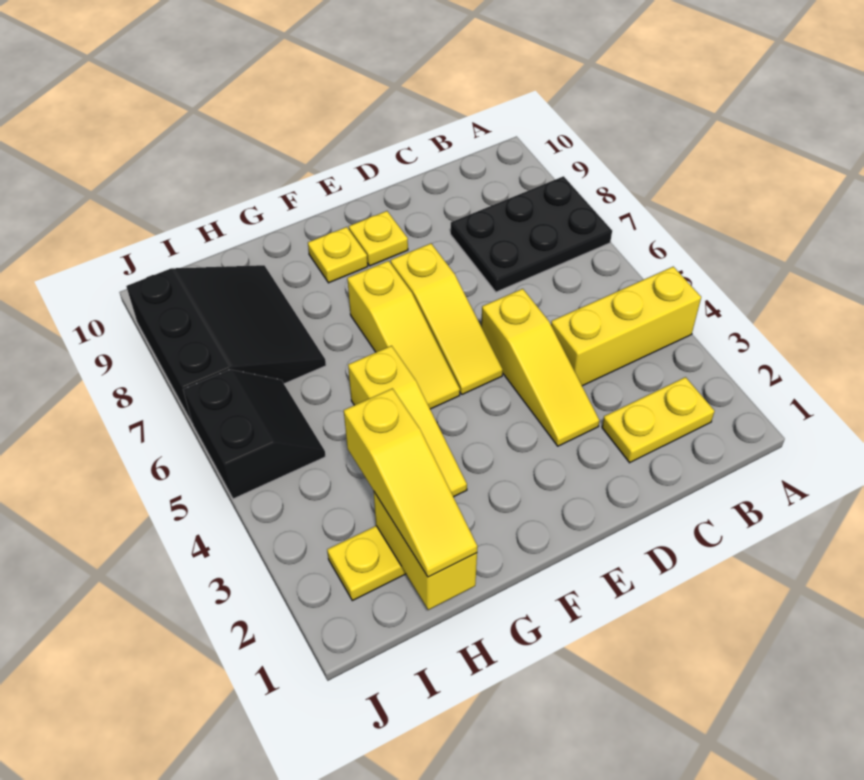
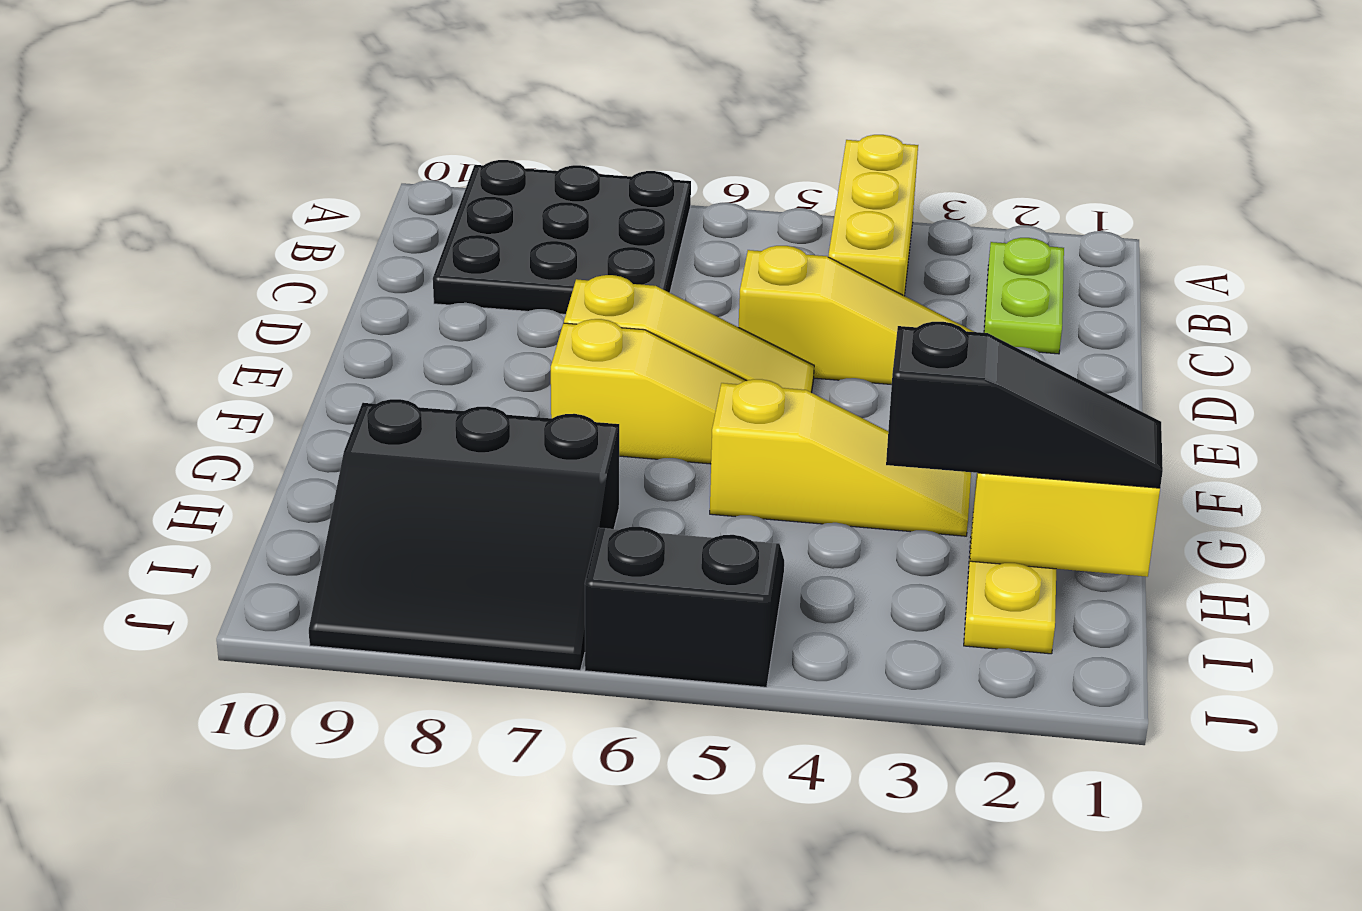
black 2x3 plate [450,176,612,292] -> black 3x3 plate [433,160,691,314]
yellow 1x2 plate [602,377,715,463] -> lime 1x2 plate [984,238,1064,354]
yellow 1x1 plate [349,211,408,266] -> none
yellow 1x1 plate [308,227,368,283] -> none
yellow 1x3 slope [344,388,478,577] -> black 1x3 slope [886,322,1163,488]
black 3x3 slope [126,265,326,423] -> black 3x3 slope turned to [309,399,619,670]

